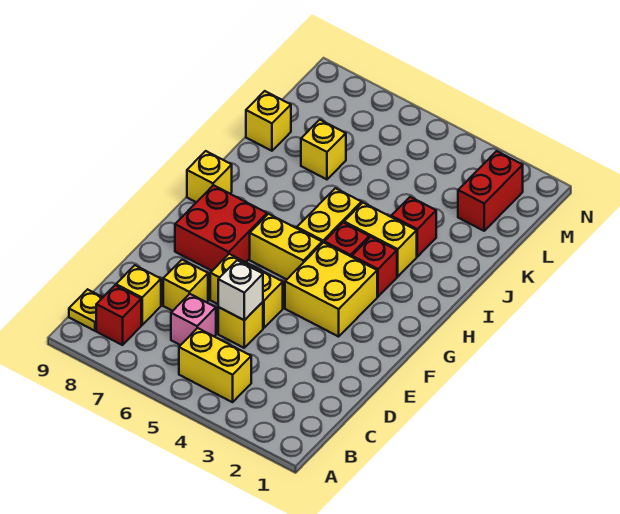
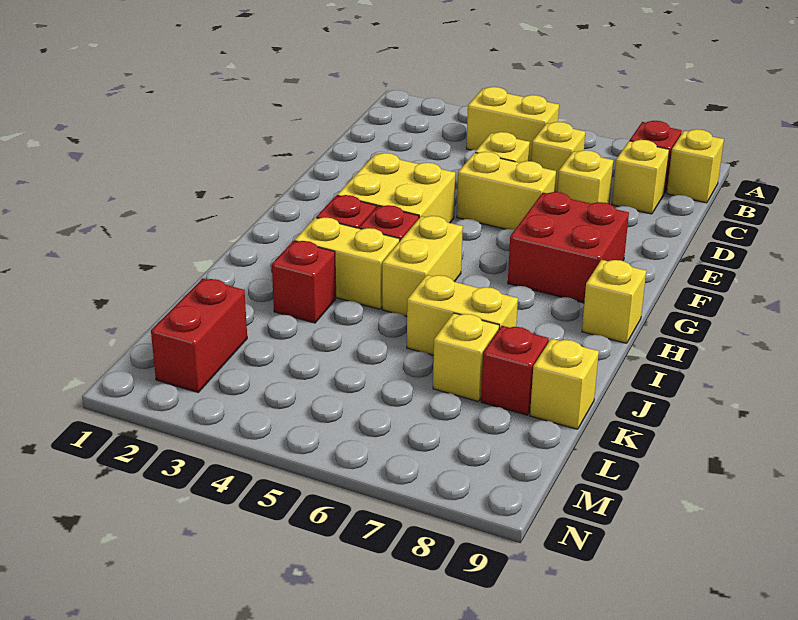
yellow 1x1 plate [69,289,103,331] -> yellow 1x1 brick [667,129,724,203]
pink 1x1 brick [171,294,216,345] -> yellow 1x1 brick [531,122,585,192]
white 1x1 brick [218,260,263,320] -> none
yellow 1x2 brick [250,214,322,279] -> yellow 1x2 brick moved to [407,275,518,355]
none -> red 1x1 brick [481,326,549,415]

